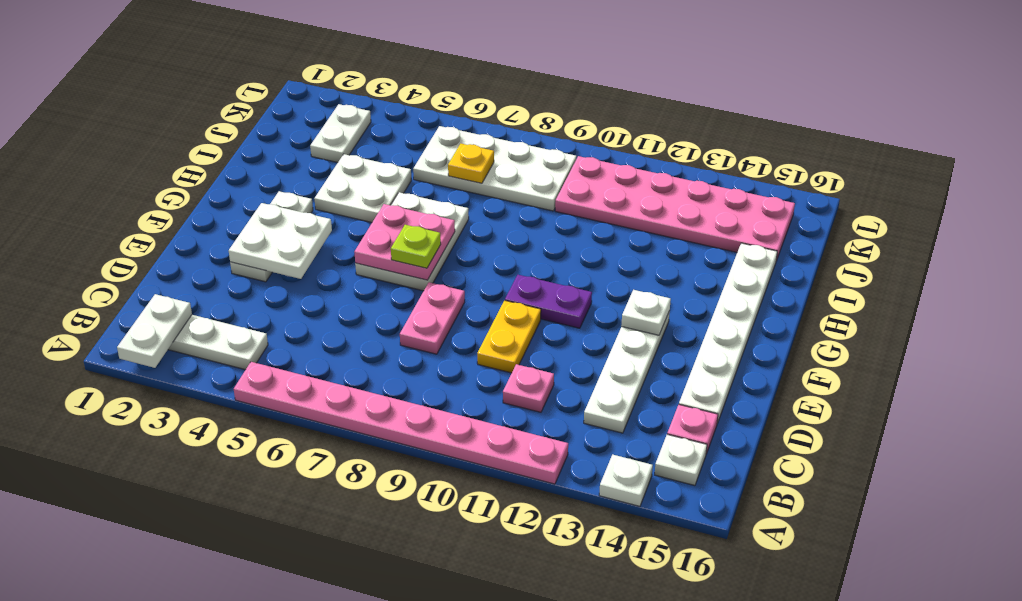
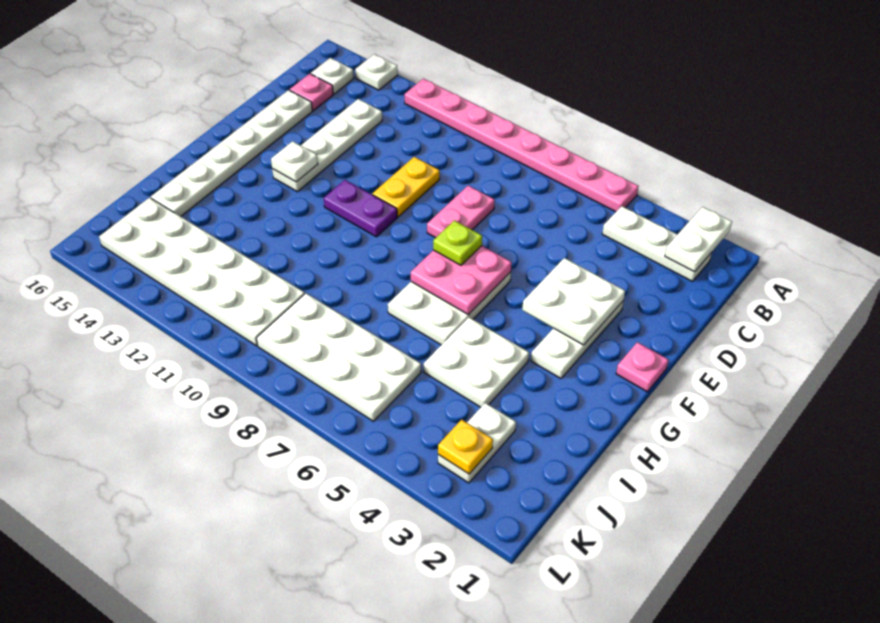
pink 1x1 plate [503,364,554,412] -> pink 1x1 plate moved to [616,342,669,392]
yellow 1x1 plate [448,144,494,183] -> yellow 1x1 plate moved to [438,420,493,474]
pink 2x6 plate [555,156,795,261] -> white 2x6 plate [99,198,305,346]

